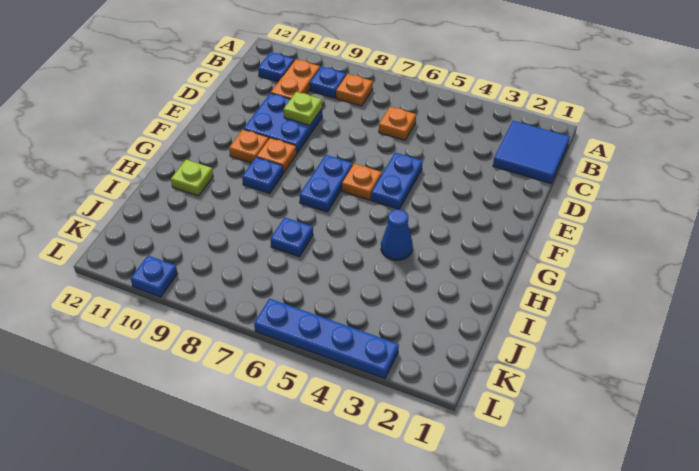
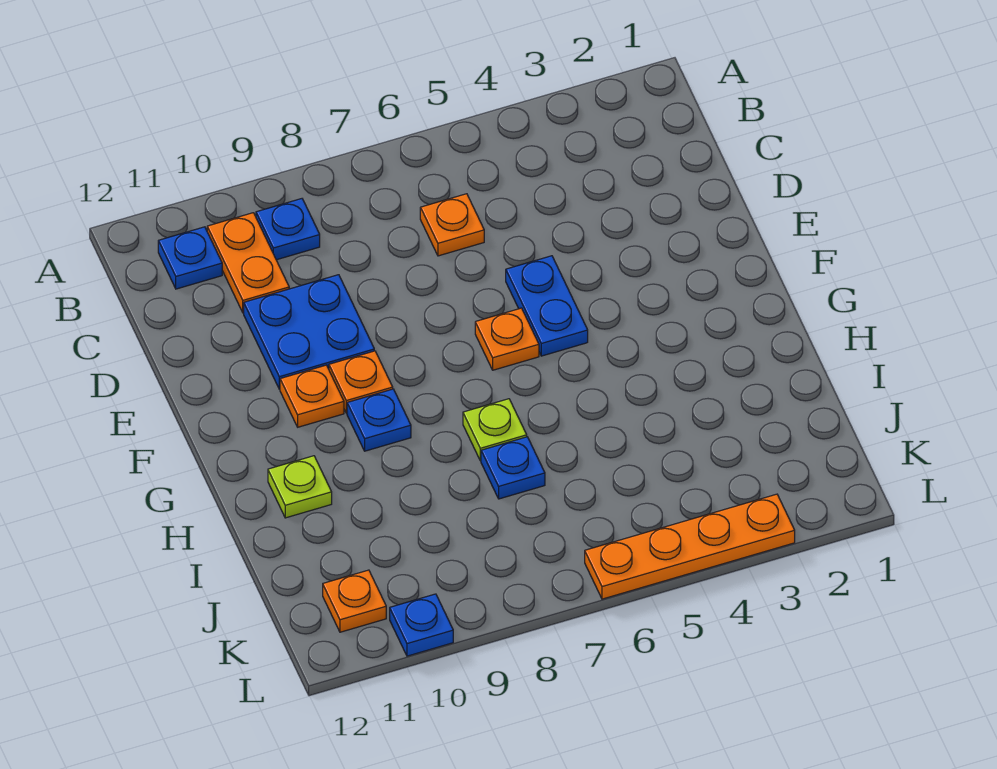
blue 2x2 tile [493,121,570,183] -> none
orange 1x1 plate [336,74,373,106] -> orange 1x1 plate moved to [323,570,386,632]
lime 1x1 plate [284,92,322,125] -> lime 1x1 plate moved to [463,399,527,461]
blue 1x2 plate [299,155,353,212] -> none
blue 1x1 cone [381,209,413,260] -> none
blue 1x4 plate [254,299,399,379] -> orange 1x4 plate [585,494,795,599]

